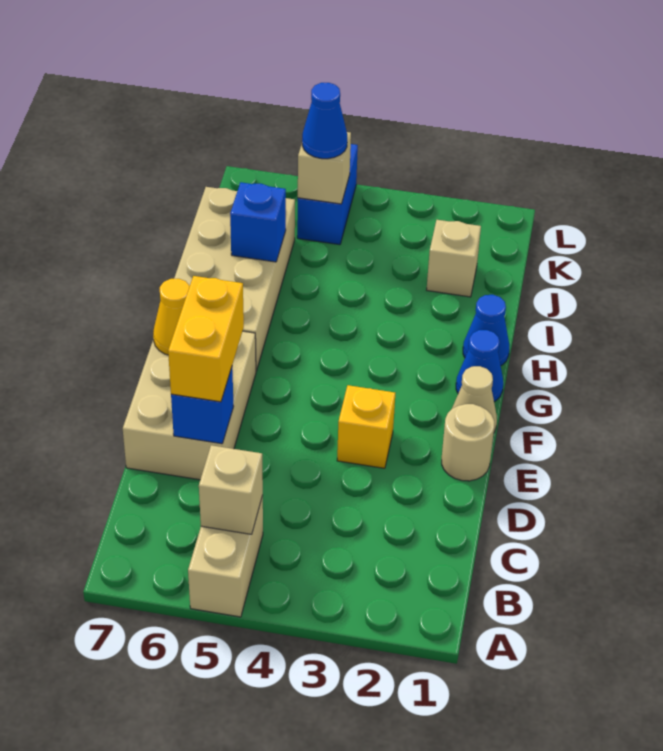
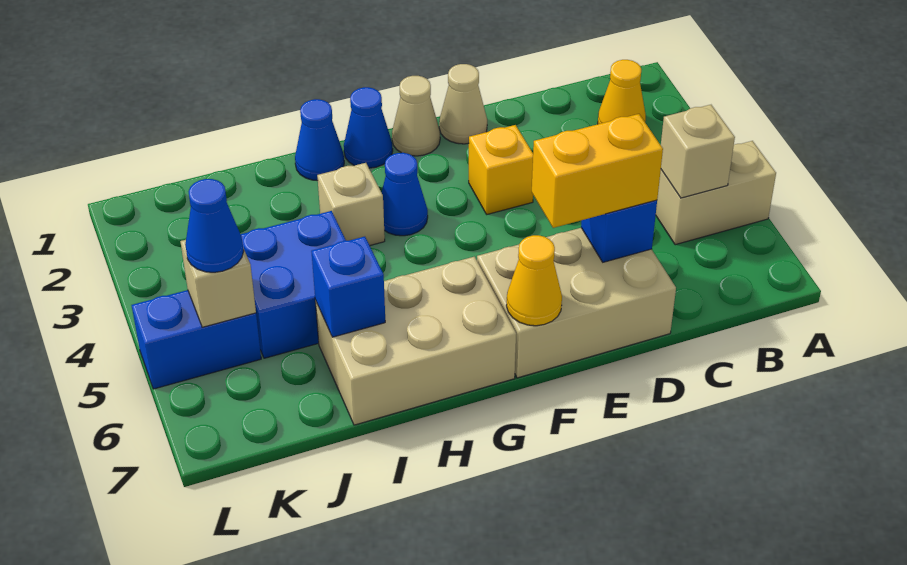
none -> yellow 1x1 cone [598,60,646,124]
tan 1x1 round brick [442,404,494,481] -> tan 1x1 cone [439,64,487,144]
none -> blue 1x1 cone [382,153,428,236]
tan 2x4 brick [174,187,295,371] -> tan 2x3 brick [315,257,516,425]
none -> blue 2x2 brick [241,211,346,358]
tan 1x1 brick [427,220,481,297] -> tan 1x1 brick moved to [317,163,385,245]

